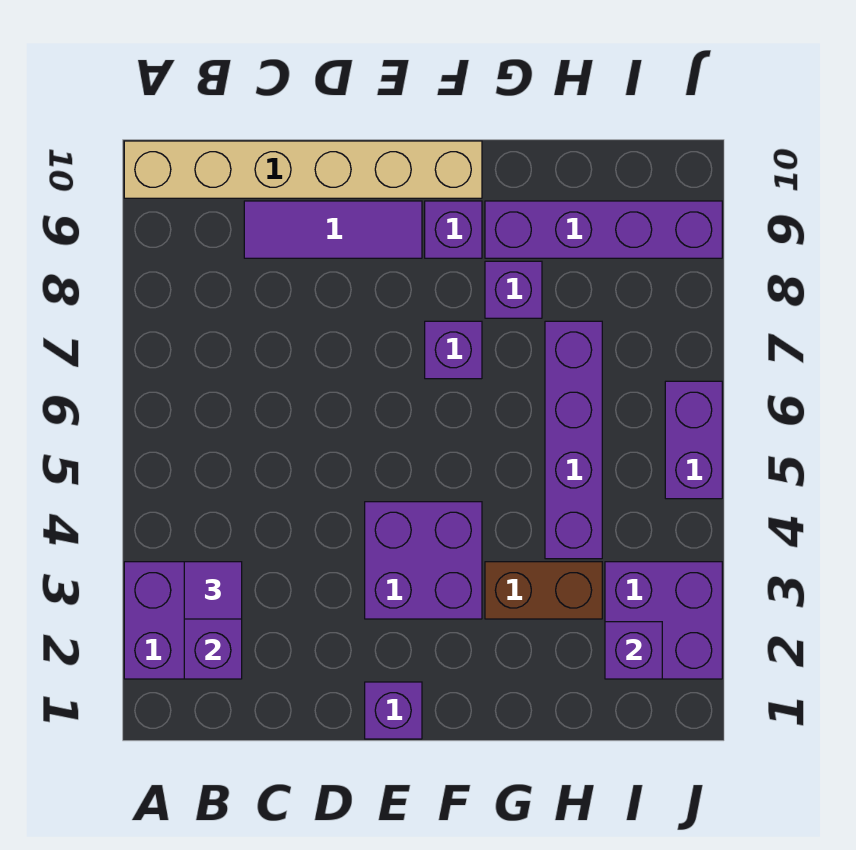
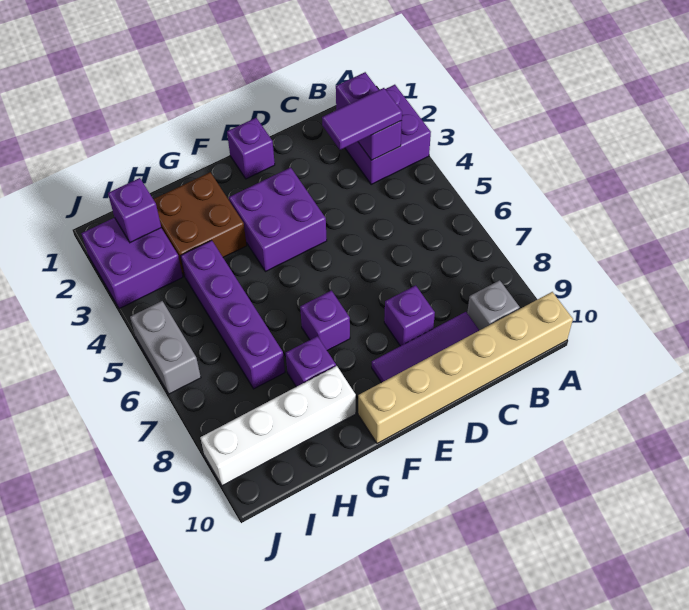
purple 1x1 tile [184,562,242,619] -> purple 1x2 tile [322,88,402,150]
none -> grey 1x1 brick [467,280,520,330]
purple 1x1 brick [425,201,482,258] -> purple 1x1 brick moved to [384,285,435,346]
brown 1x2 brick [485,562,602,619] -> brown 2x2 brick [153,172,247,276]
purple 1x4 brick [485,201,722,258] -> white 1x4 brick [200,366,356,486]
purple 1x2 brick [665,381,722,499] -> grey 1x2 brick [130,301,201,394]

